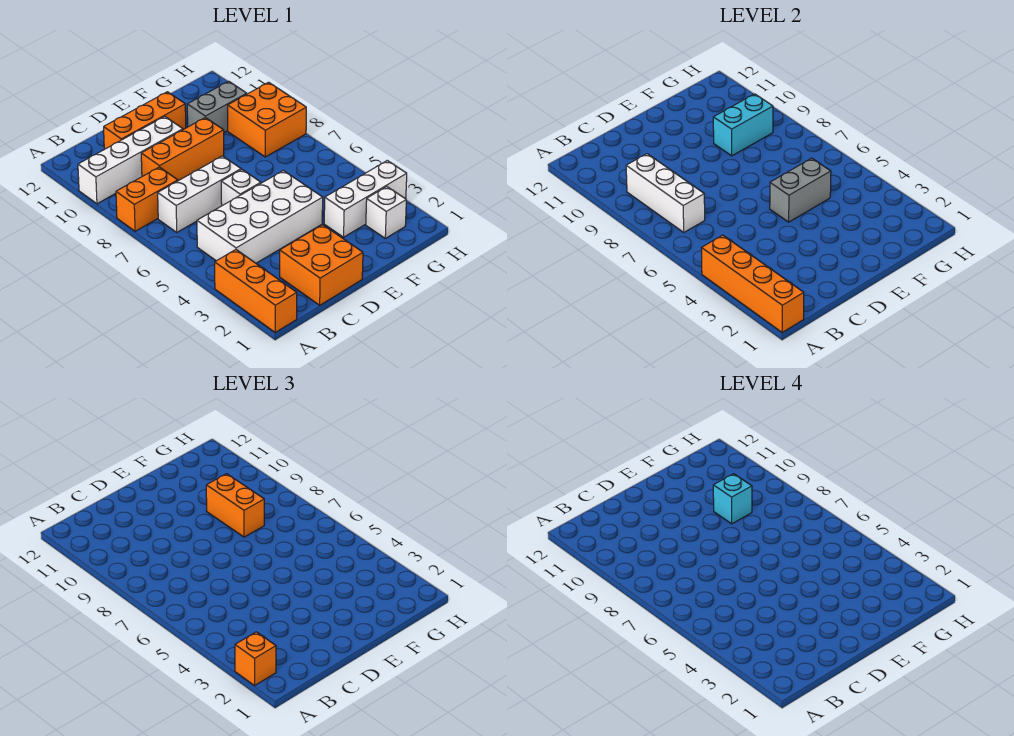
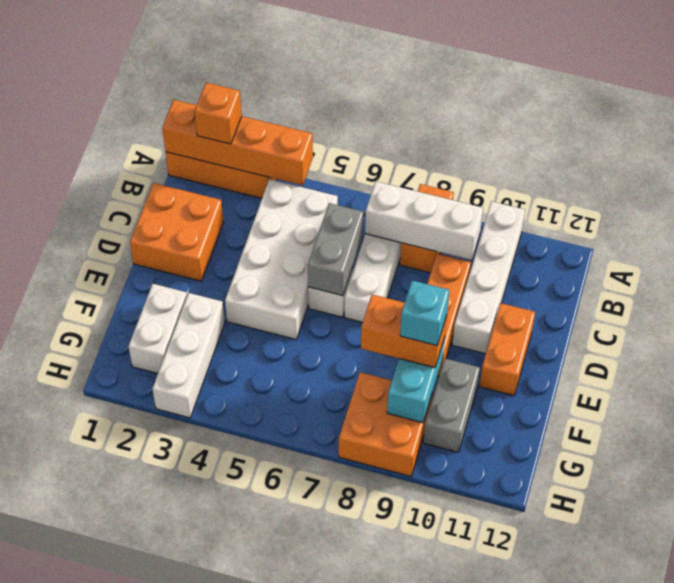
orange 1x3 brick [104,92,186,149] -> orange 1x2 brick [480,303,535,396]
grey 1x2 brick [770,158,831,222] -> grey 1x2 brick moved to [308,203,364,296]
white 1x1 brick [366,187,406,238] -> white 1x2 brick [128,284,187,373]

